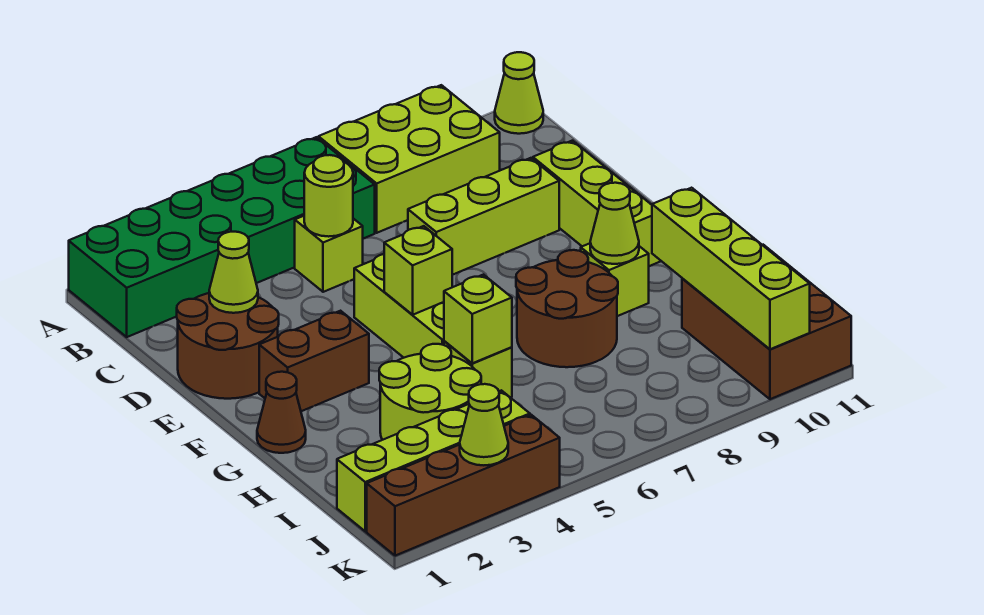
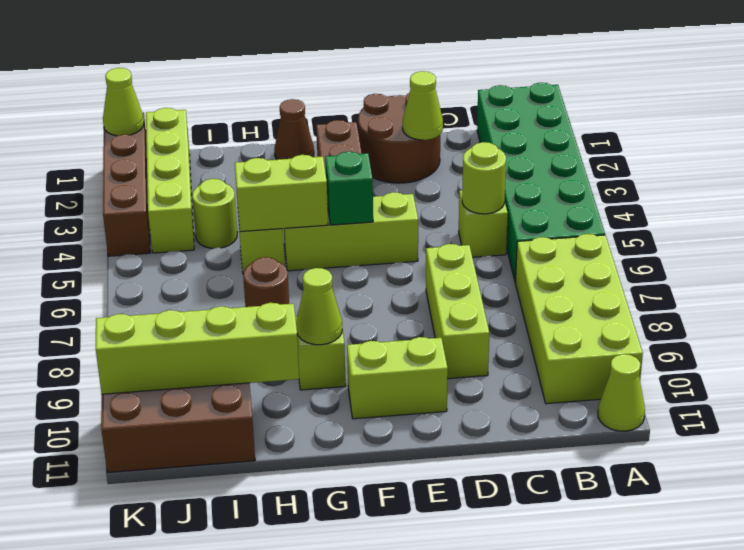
lime 2x3 brick [318,85,500,233] -> lime 2x4 brick [515,234,643,404]
lime 1x3 brick [533,141,661,266] -> lime 1x2 brick [347,337,448,419]
lime 1x1 brick [384,226,452,315] -> green 1x1 brick [325,152,373,225]
brown 2x2 round brick [516,250,618,367] -> brown 1x1 round brick [243,257,289,307]
lime 2x2 round brick [379,344,481,440] -> lime 1x1 round brick [192,179,237,248]
lime 1x1 brick [444,275,512,363] -> lime 1x2 brick [235,155,328,232]
lime 1x1 cone [460,384,508,465] -> lime 1x1 cone moved to [103,68,144,136]

